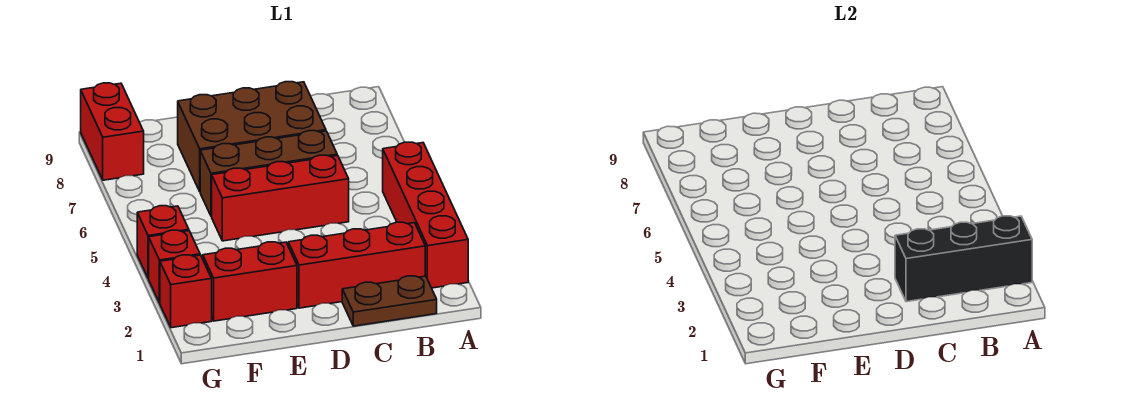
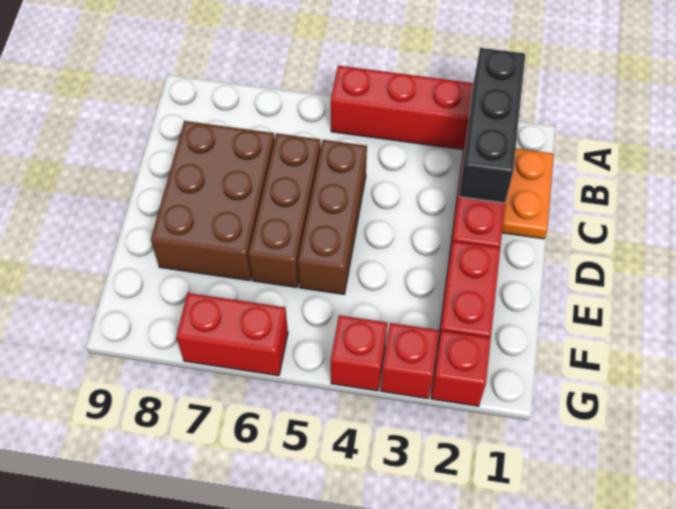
brown 1x2 plate [342,276,437,326] -> orange 1x2 plate [502,148,554,239]
red 1x3 brick [212,155,349,241] -> brown 1x3 brick [298,140,367,294]
red 1x2 brick [81,83,144,180] -> red 1x2 brick moved to [176,293,288,376]

